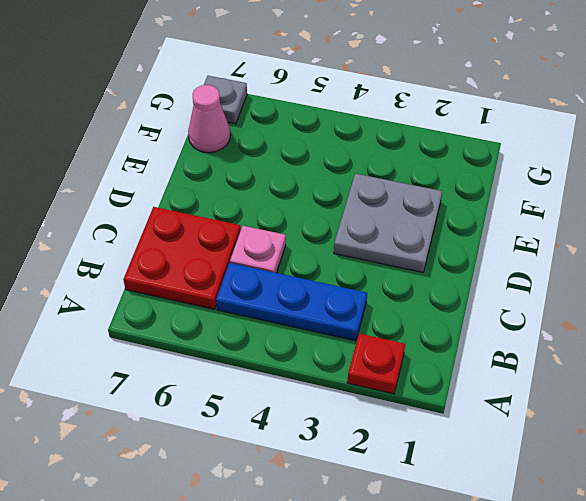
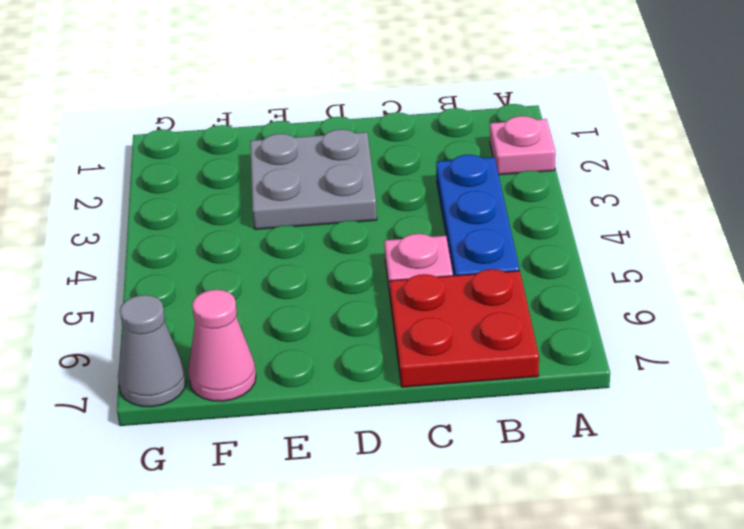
red 1x1 plate [347,334,405,394] -> pink 1x1 plate [490,116,555,175]
grey 1x1 plate [204,76,247,124] -> grey 1x1 cone [118,295,186,407]

